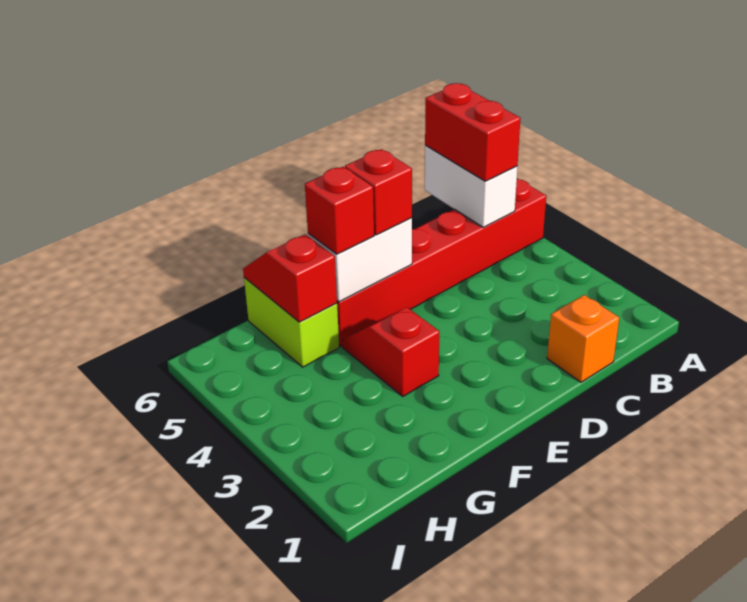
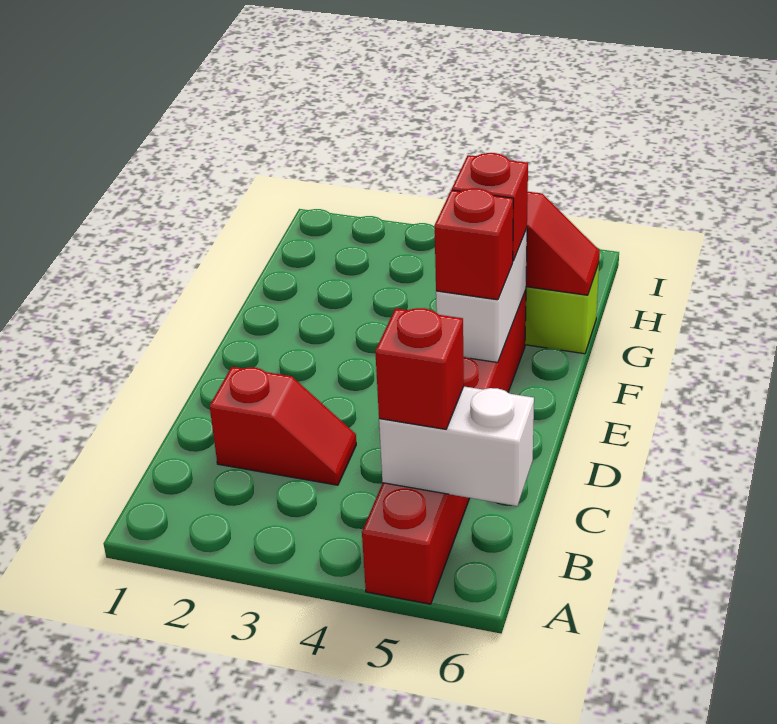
red 1x2 brick [425,83,521,181] -> red 1x1 brick [375,308,464,429]
orange 1x1 brick [547,295,619,382] -> none
red 1x2 slope [342,308,439,396] -> red 1x2 slope moved to [210,367,356,485]

